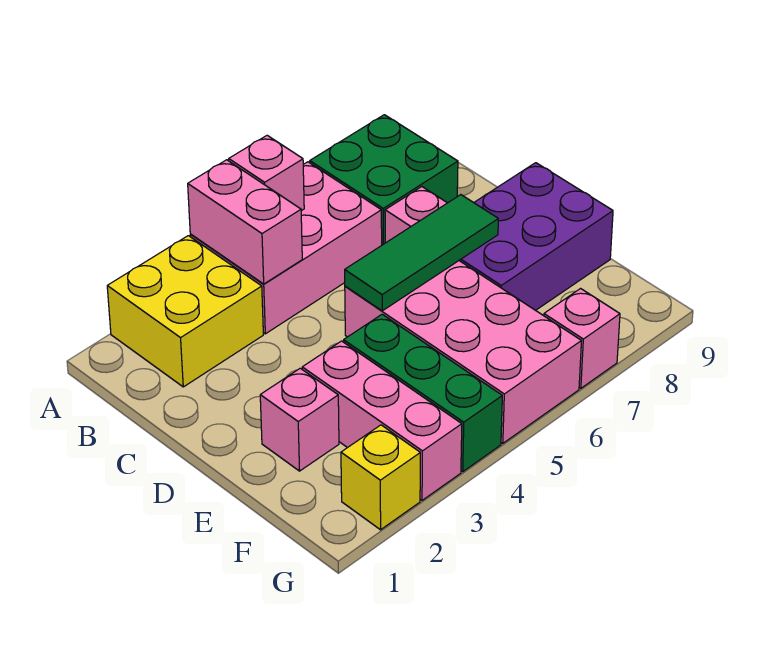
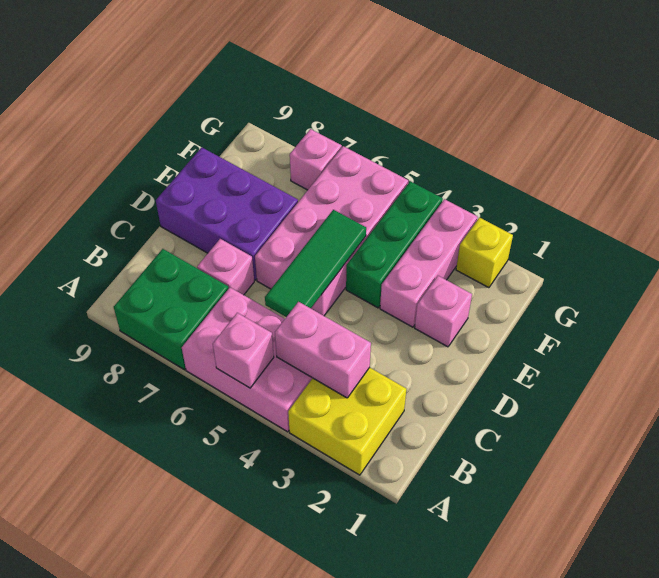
pink 1x2 brick [188,160,302,284] -> pink 1x2 brick turned to [275,302,371,398]
green 1x3 tile [345,195,498,311] -> green 1x3 tile turned to [265,210,366,317]

